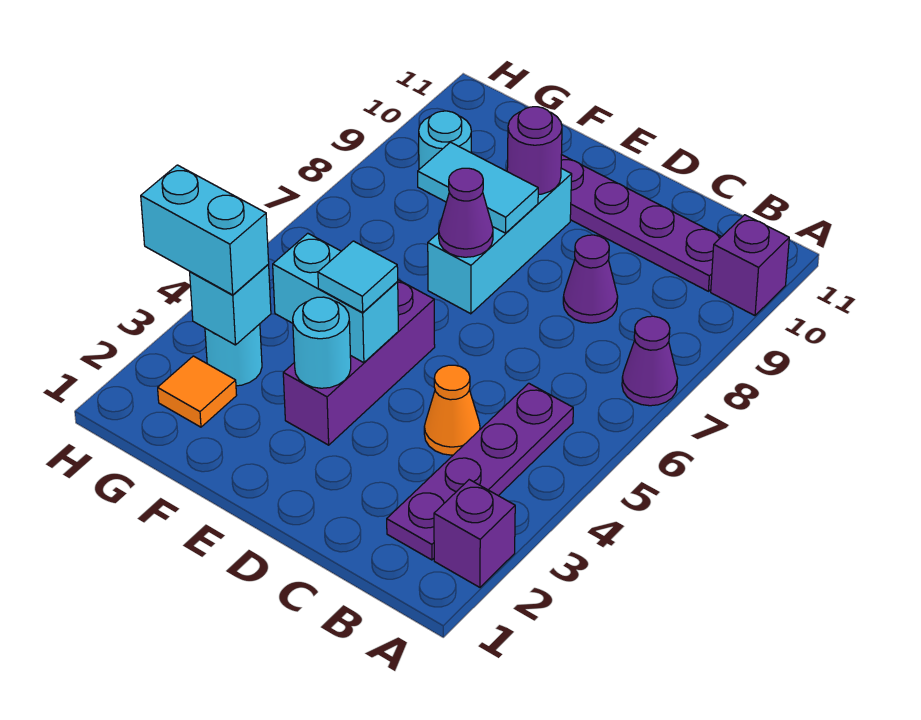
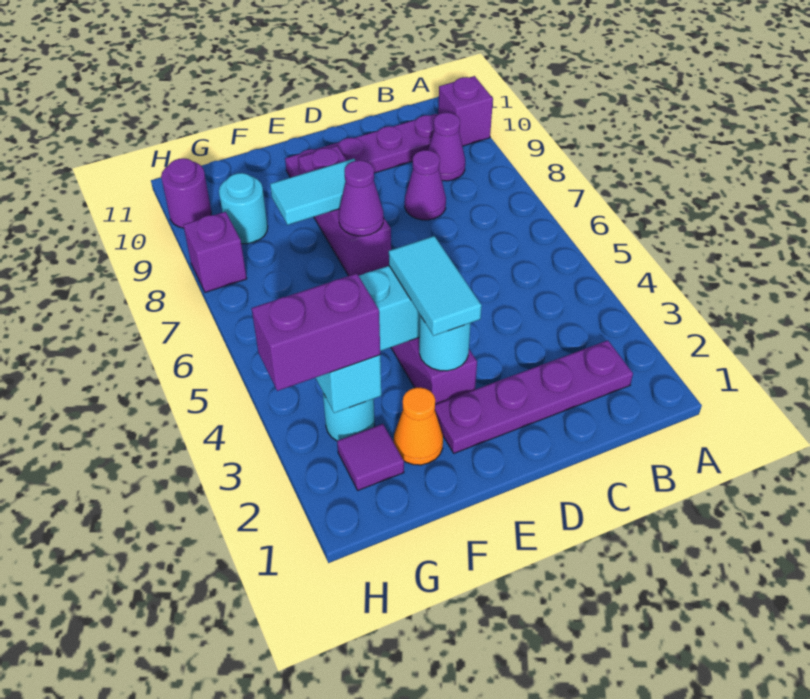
purple 1x1 brick [434,480,515,587] -> purple 1x1 brick moved to [183,212,247,292]
purple 1x1 cone [622,316,678,406] -> purple 1x1 cone moved to [428,112,465,181]
purple 1x4 plate [387,383,573,560] -> purple 1x4 plate turned to [435,340,633,453]
orange 1x1 cone [424,365,480,455] -> orange 1x1 cone moved to [394,388,443,465]
cyan 1x1 tile [318,241,398,312] -> cyan 1x2 tile [389,236,482,336]
cyan 1x3 brick [428,168,572,314] -> purple 1x3 brick [298,146,391,276]
purple 1x1 round brick [507,107,562,194] -> purple 1x1 round brick moved to [161,158,211,228]
orange 1x1 tile [158,356,237,427] -> purple 1x1 tile [337,424,404,490]
cyan 1x2 brick [141,165,269,295] -> purple 1x2 brick [252,273,380,391]

